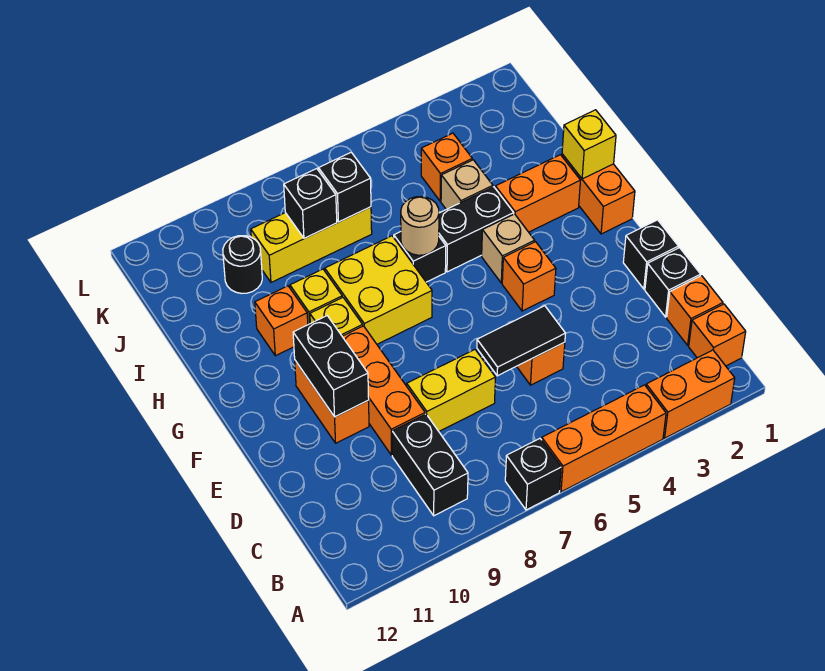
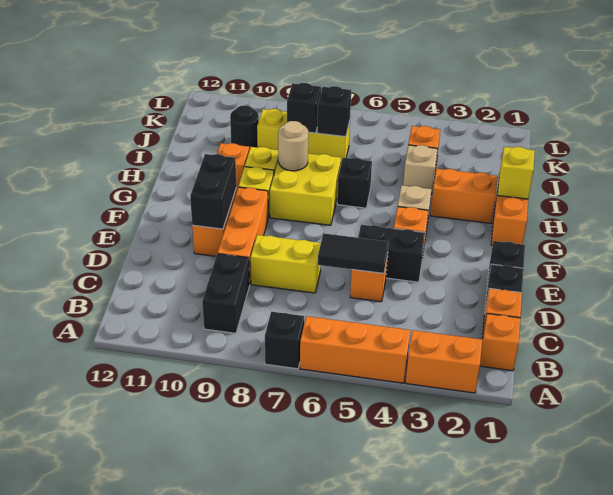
black 1x2 brick [439,187,514,272] -> black 1x2 brick moved to [358,225,425,282]
tan 1x1 round brick [401,197,439,255] -> tan 1x1 round brick moved to [278,121,309,171]

